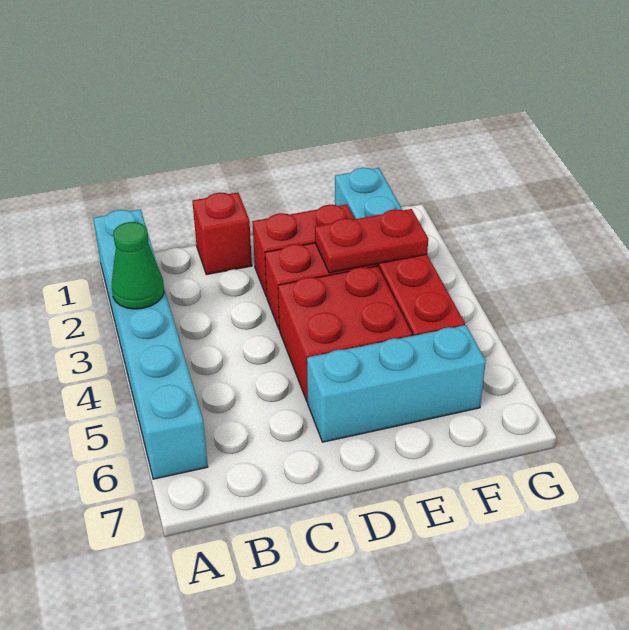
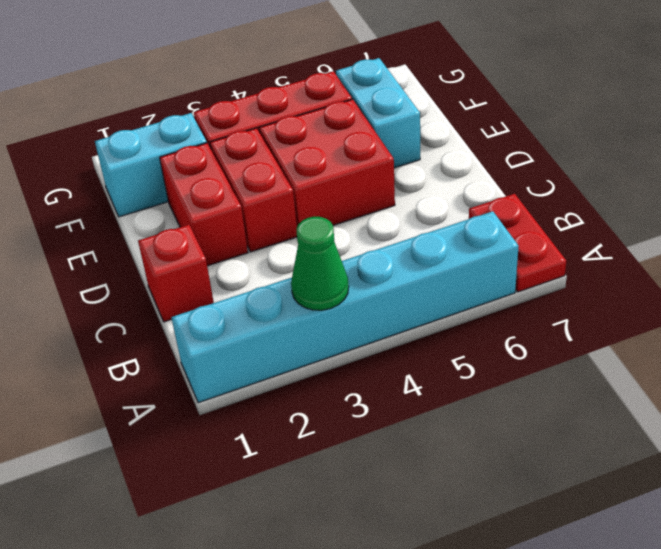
cyan 1x3 brick [307,325,486,442] -> cyan 1x2 brick [336,58,420,168]
red 1x2 plate [315,209,428,273] -> red 1x2 plate moved to [469,194,566,292]

